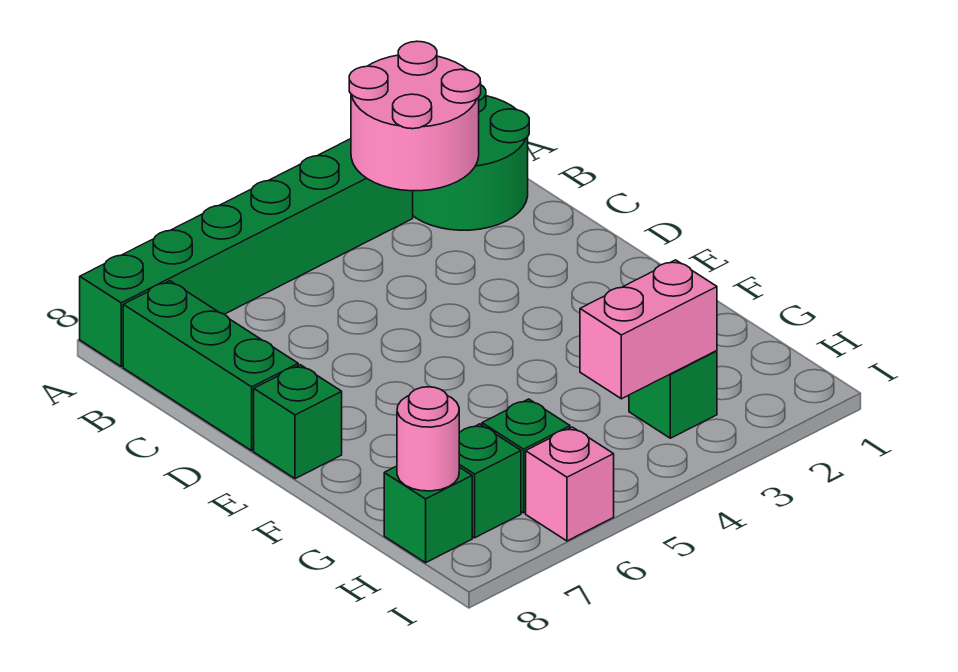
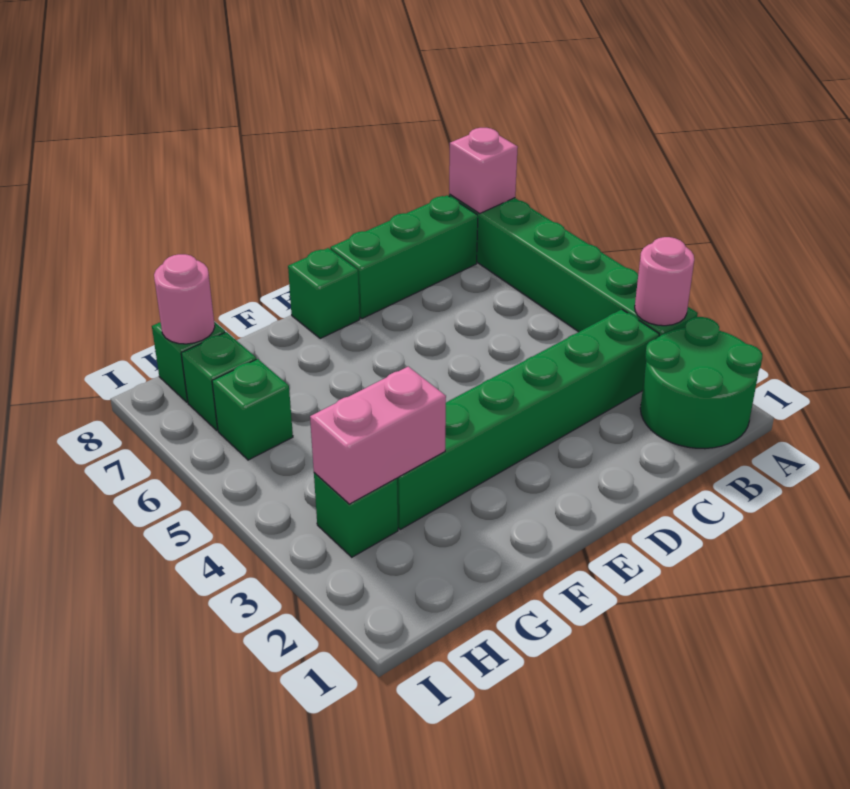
pink 2x2 round brick [349,41,481,191] -> pink 1x1 round brick [635,237,694,326]
none -> green 1x6 brick [397,309,659,529]
pink 1x2 brick [580,260,717,399] -> pink 1x2 brick turned to [310,367,446,504]
pink 1x1 brick [526,427,614,541] -> pink 1x1 brick moved to [449,128,518,213]

